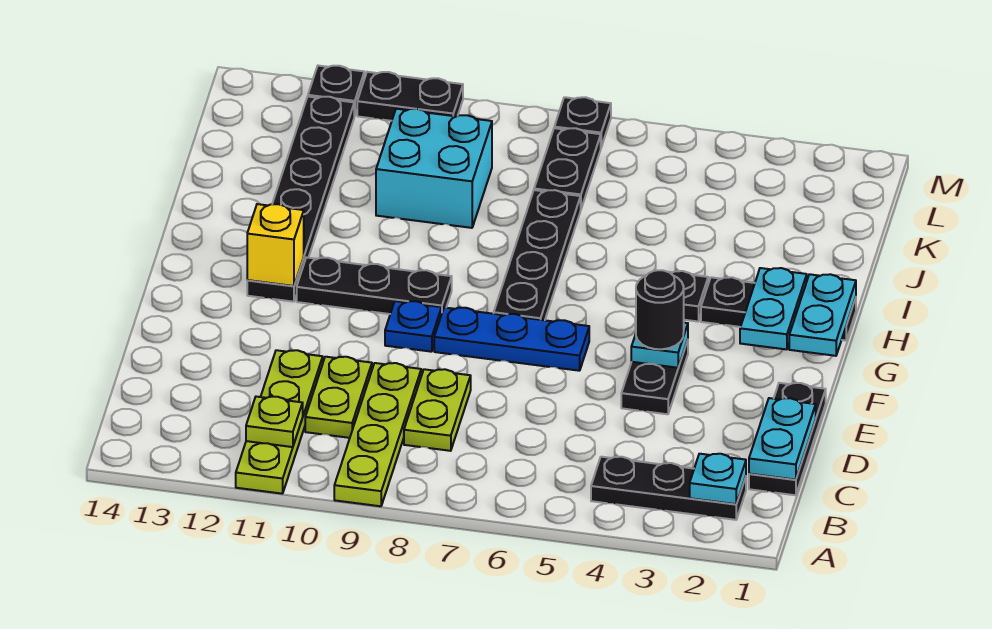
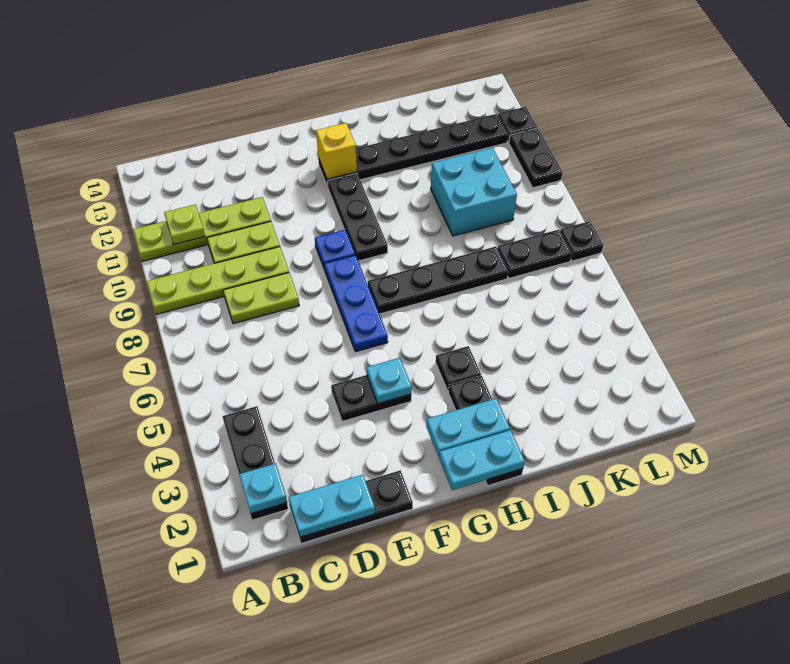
black 1x1 round brick [636,270,684,349] -> none

